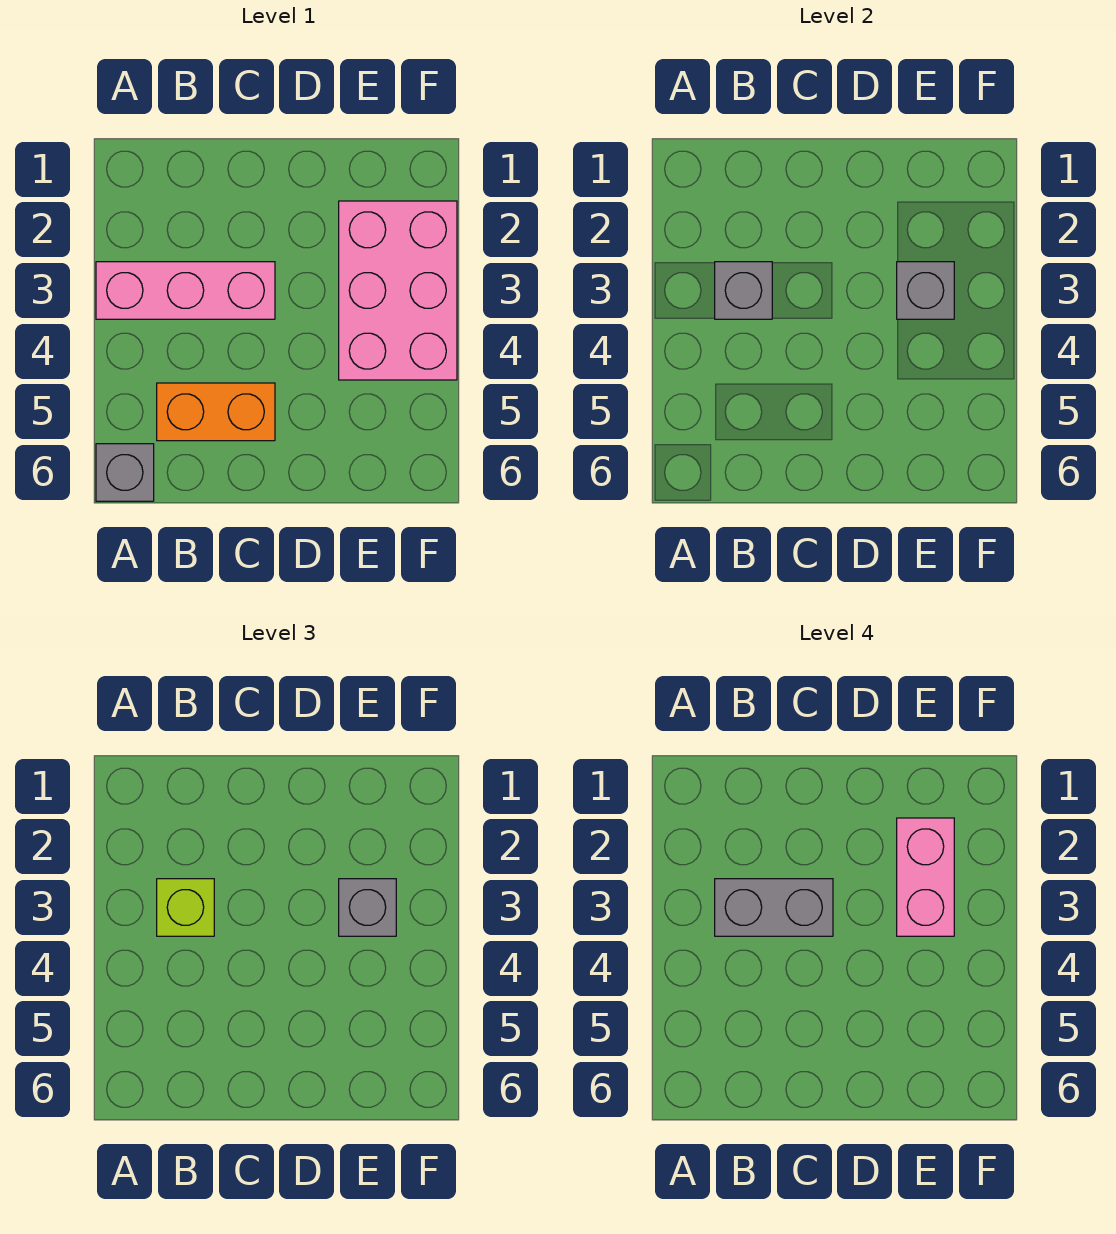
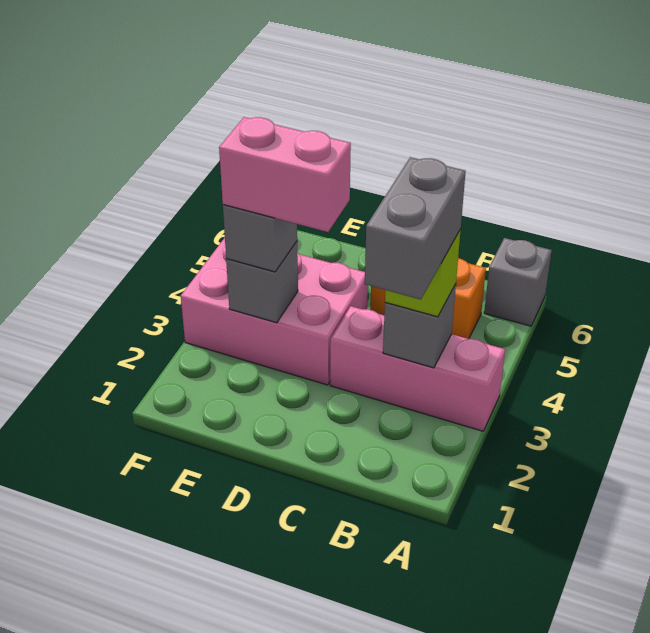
grey 1x2 brick [715,879,833,936] -> grey 1x2 brick turned to [365,157,466,300]
pink 2x3 brick [339,201,457,380] -> pink 2x3 brick turned to [181,238,368,385]
pink 1x2 brick [897,818,954,936] -> pink 1x2 brick turned to [219,117,351,232]

